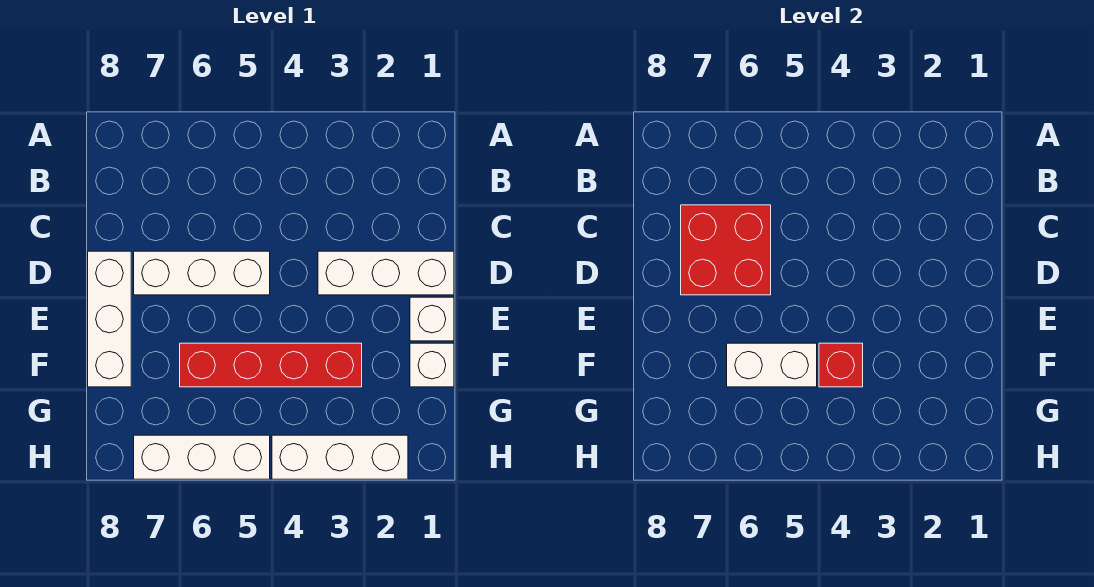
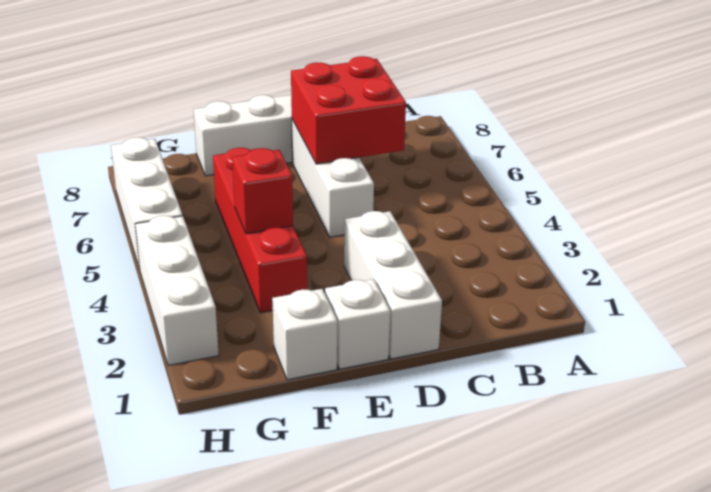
white 1x2 brick [727,343,817,387] -> none

